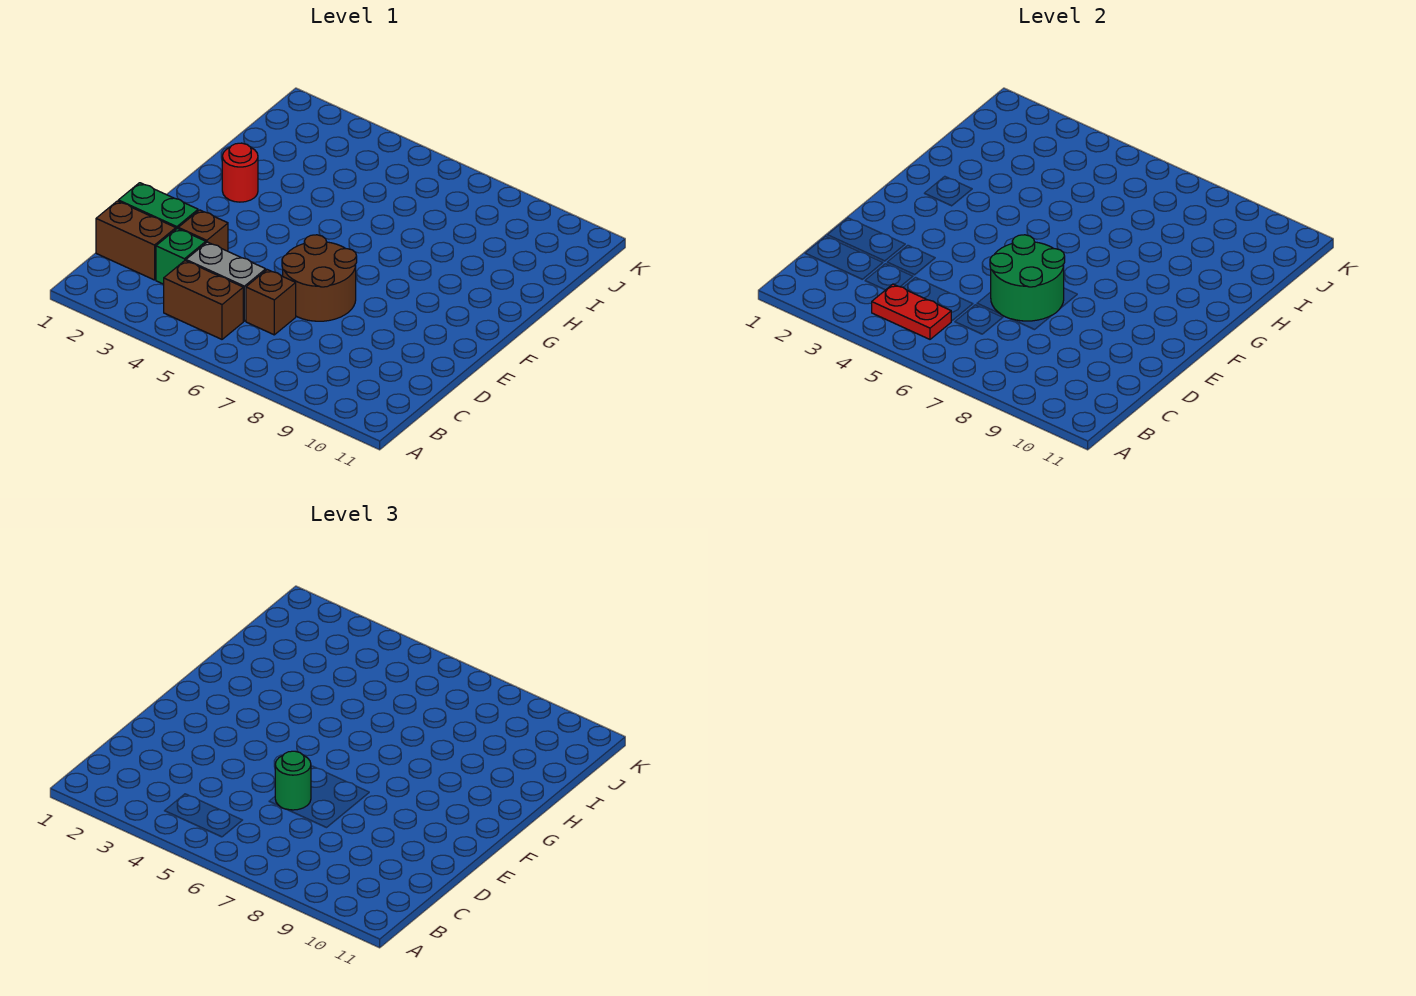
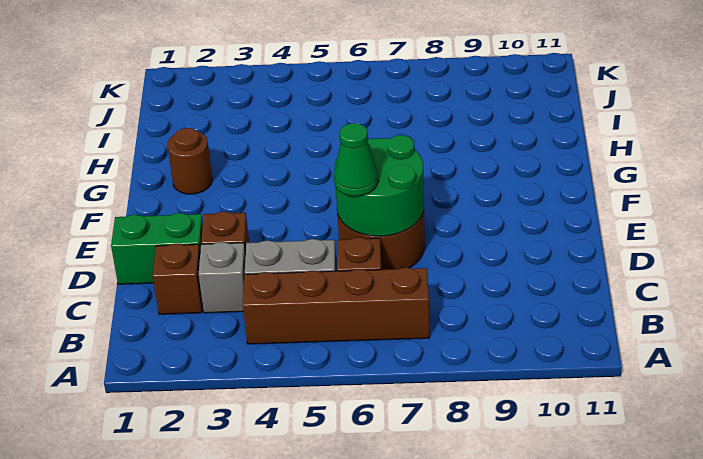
brown 1x2 brick [164,261,243,339] -> brown 1x4 brick [243,267,430,344]
red 1x2 plate [872,284,951,339] -> none
brown 1x2 brick [96,201,176,280] -> brown 1x1 brick [153,244,203,314]
green 1x1 brick [156,228,206,284] -> grey 1x1 brick [199,242,246,313]
green 1x1 round brick [275,751,311,810] -> green 1x1 cone [334,123,378,196]
red 1x1 round brick [222,143,258,202] -> brown 1x1 round brick [167,128,212,194]

